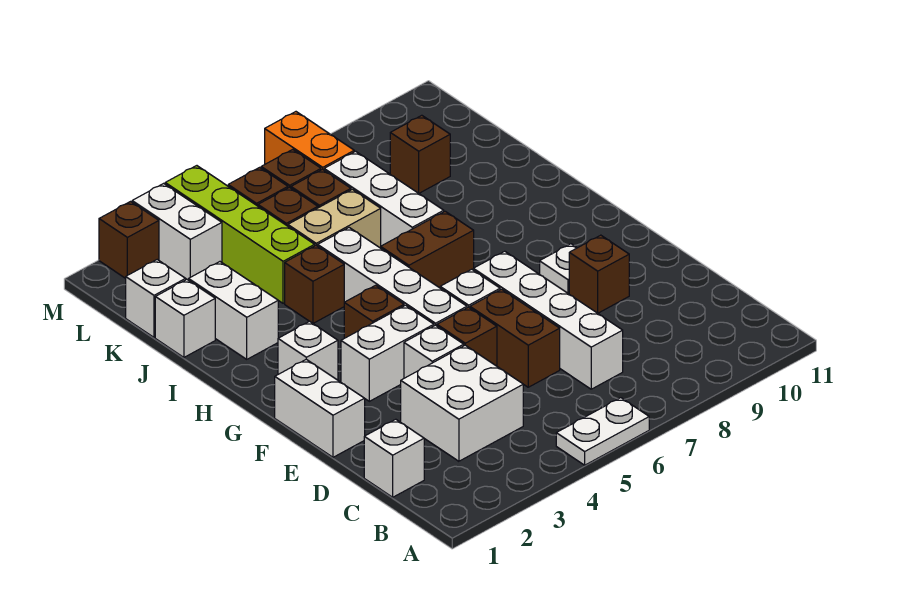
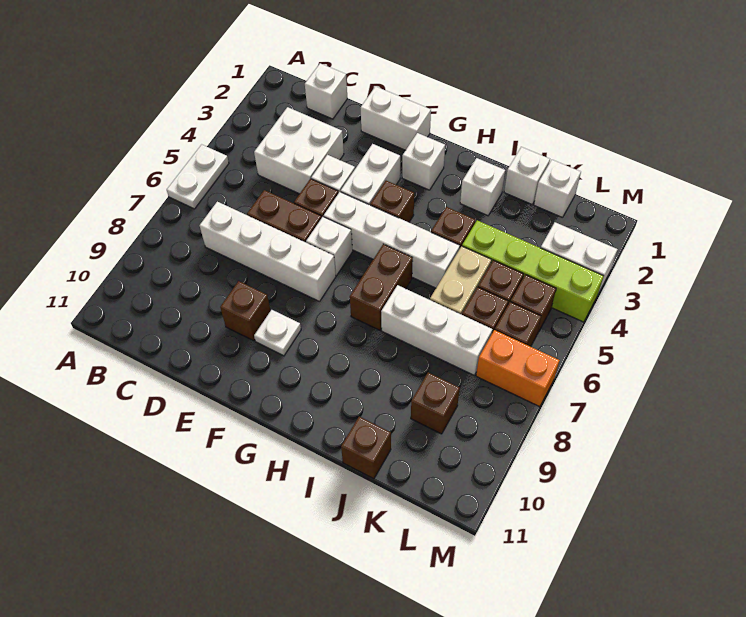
white 1x2 brick [189,262,278,359] -> white 1x1 brick [460,158,505,216]
brown 1x1 brick [99,202,159,278] -> brown 1x1 brick moved to [341,417,391,479]

